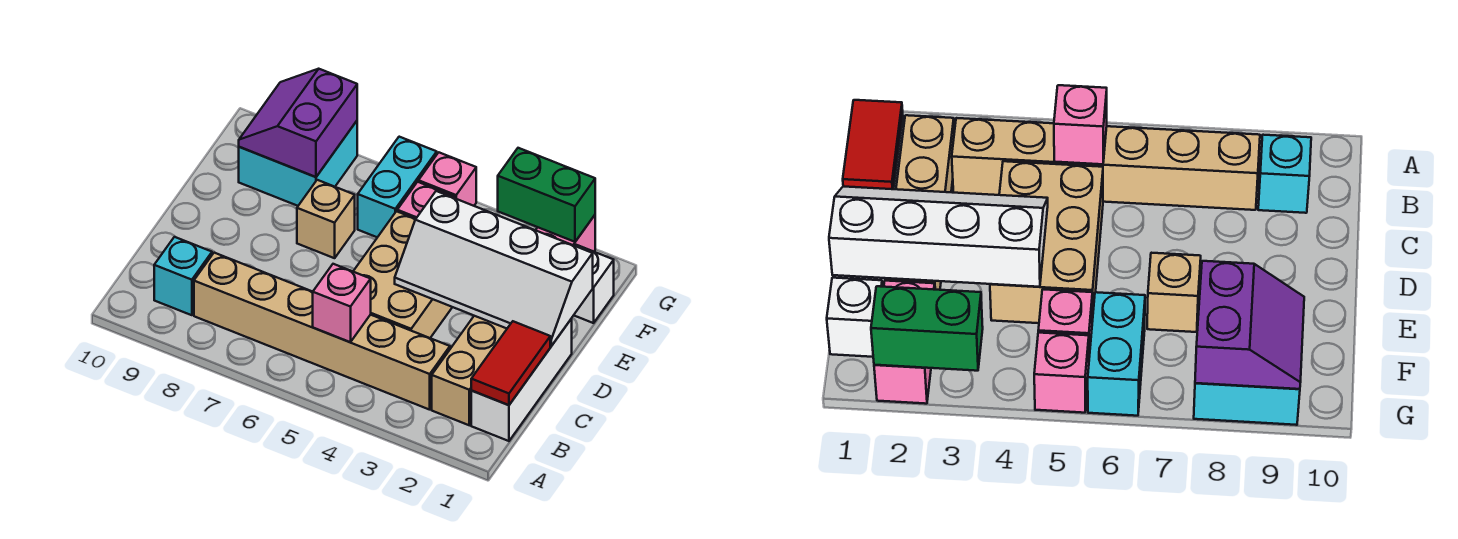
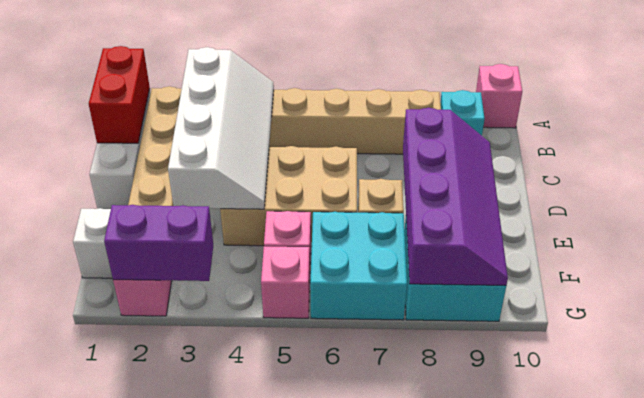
red 1x2 tile [471,321,550,405] -> red 1x2 brick [89,46,150,143]
pink 1x1 brick [313,264,371,342] -> pink 1x1 brick moved to [476,64,522,128]
tan 2x3 brick [353,211,452,338] -> tan 2x3 brick turned to [220,146,357,246]
white 2x4 slope [395,191,593,346] -> white 2x4 slope turned to [168,47,274,209]
cyan 1x2 brick [358,137,437,237] -> cyan 2x2 brick [310,212,407,320]
purple 2x2 slope [239,69,357,177] -> purple 2x4 slope [403,108,508,285]
green 1x2 brick [498,148,595,242] -> purple 1x2 brick [104,205,213,281]

